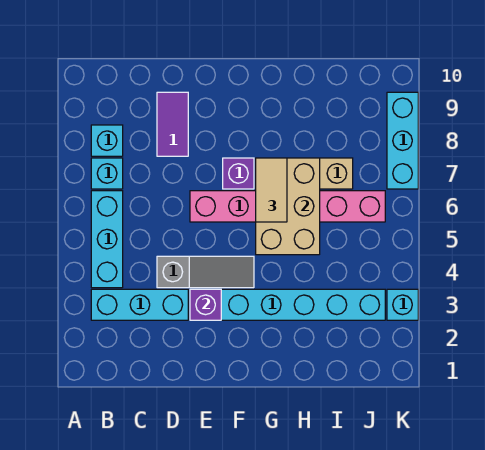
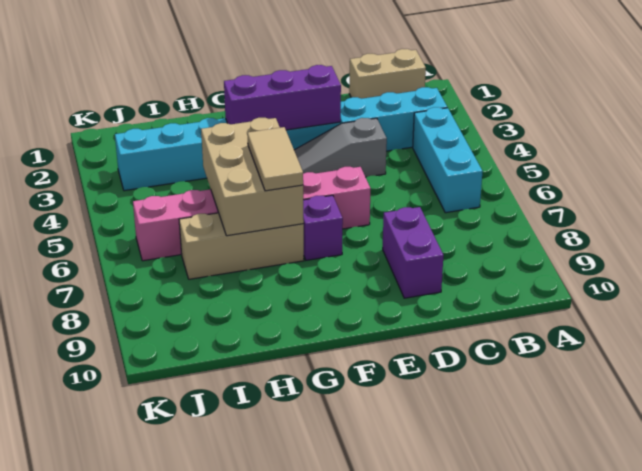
none -> tan 1x2 brick [349,49,426,99]
cyan 1x1 brick [91,158,123,189] -> none
cyan 1x1 brick [91,125,123,156] -> none
purple 1x2 tile [157,92,188,156] -> purple 1x2 brick [383,207,444,298]
purple 1x1 brick [190,289,221,320] -> purple 1x3 brick [224,65,341,130]
cyan 1x1 brick [387,289,418,320] -> none
cyan 1x3 brick [387,92,418,189] -> none

